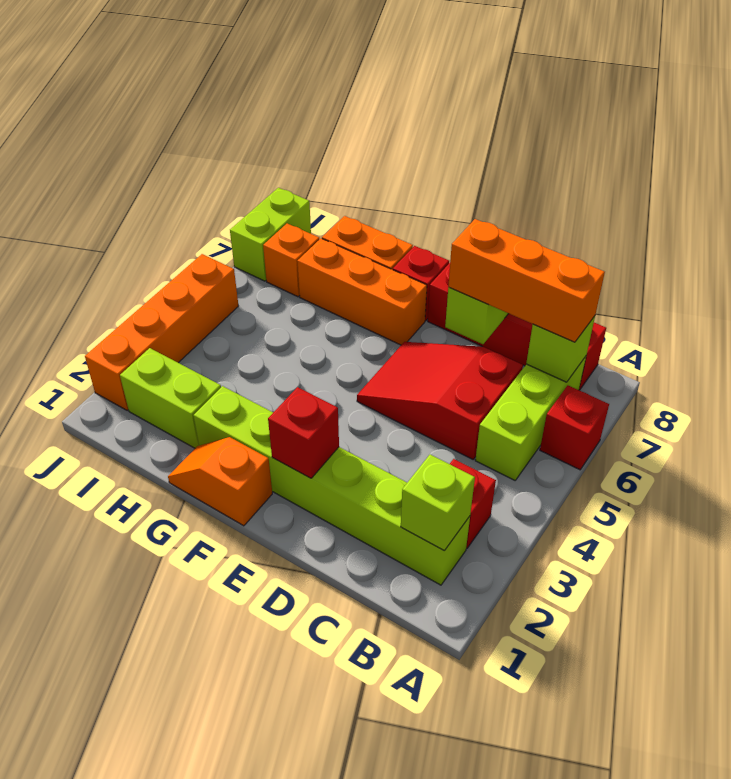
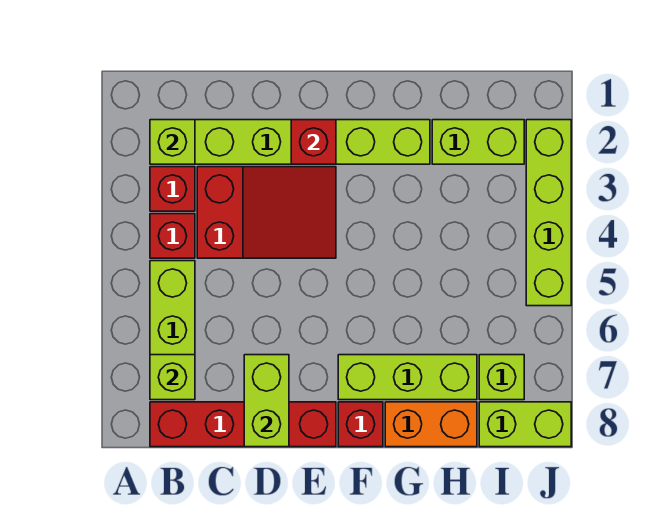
red 1x1 brick [540,385,609,470] -> red 1x1 brick moved to [150,214,195,258]
orange 1x3 brick [448,219,605,342] -> none
red 2x3 slope [357,342,523,459] -> red 2x3 slope moved to [197,167,336,258]
orange 1x2 slope [168,437,272,526] -> none
orange 1x3 brick [297,238,427,345] -> lime 1x3 brick [338,355,477,400]
orange 1x1 brick [263,224,319,297] -> lime 1x1 brick [479,355,524,400]
orange 1x4 brick [85,254,238,410] -> lime 1x4 brick [526,120,571,306]
lime 1x2 brick [230,188,311,281] -> lime 1x2 brick turned to [479,402,571,447]

